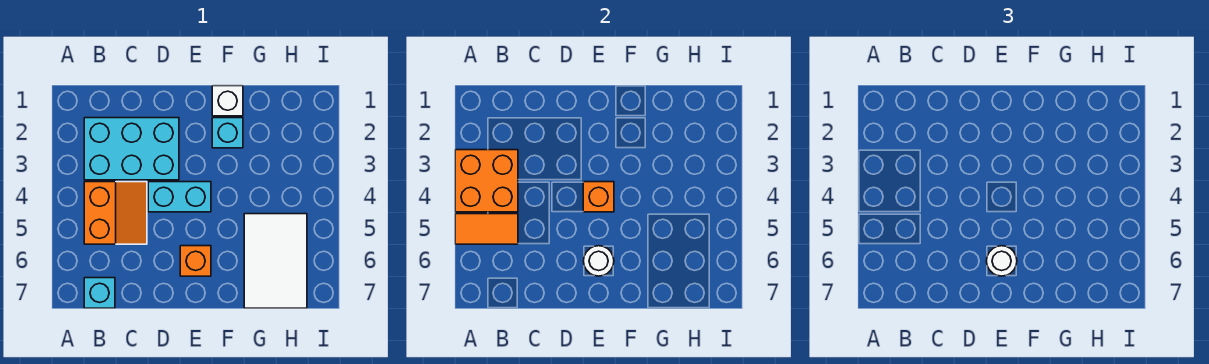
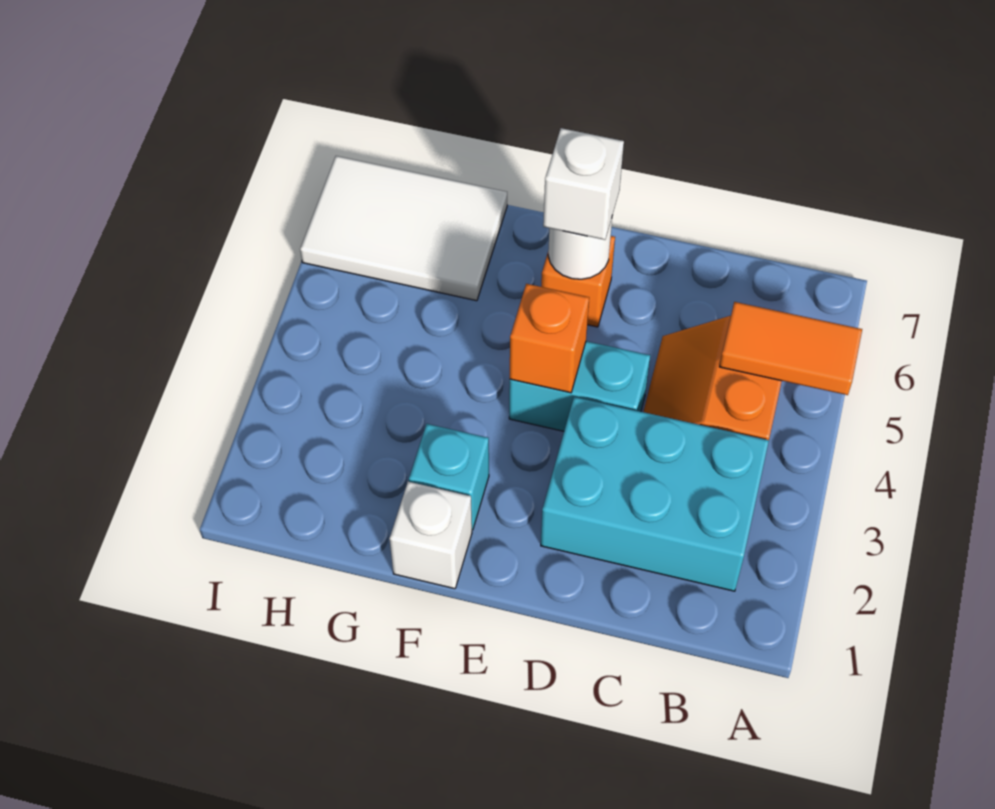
orange 2x2 brick [455,150,518,212] -> none
cyan 1x1 brick [84,278,115,308] -> none
white 1x1 round brick [987,246,1017,276] -> white 1x1 brick [543,128,624,240]
white 2x3 tile [244,214,307,308] -> white 2x3 tile turned to [300,156,507,301]

